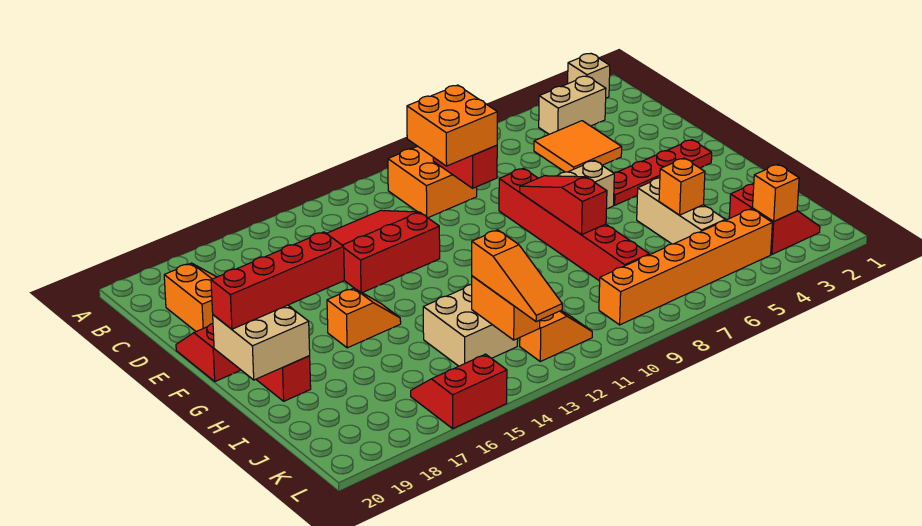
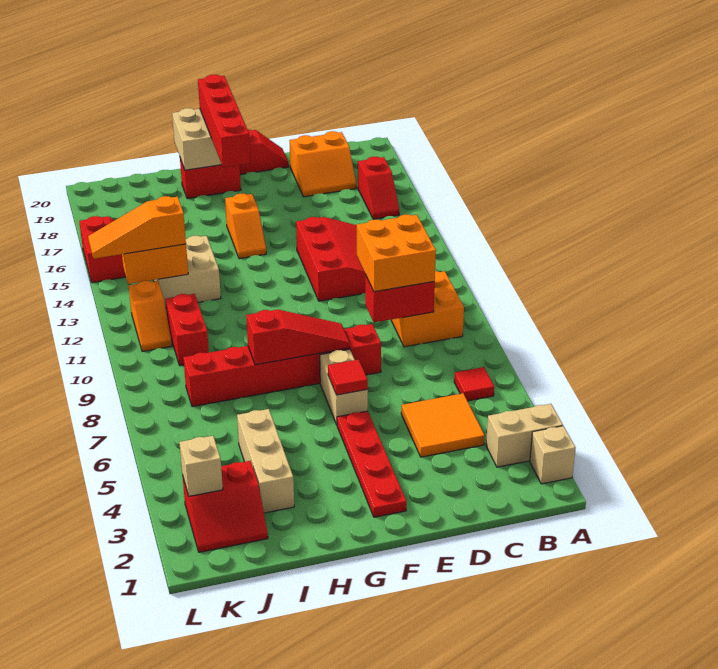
tan 1x2 brick [539,76,606,134] -> tan 1x2 brick turned to [486,404,563,467]
none -> red 1x1 tile [454,367,494,401]
none -> red 1x2 slope [358,157,399,219]
none -> red 1x1 tile [328,360,368,395]
tan 1x3 brick [637,178,725,244] -> tan 1x3 brick turned to [237,409,294,513]
orange 1x1 brick [659,158,705,215] -> none
none -> red 1x2 brick [165,294,209,366]
orange 1x1 brick [753,164,799,221] -> tan 1x1 brick [179,436,223,496]
orange 1x6 brick [599,209,772,325] -> none

